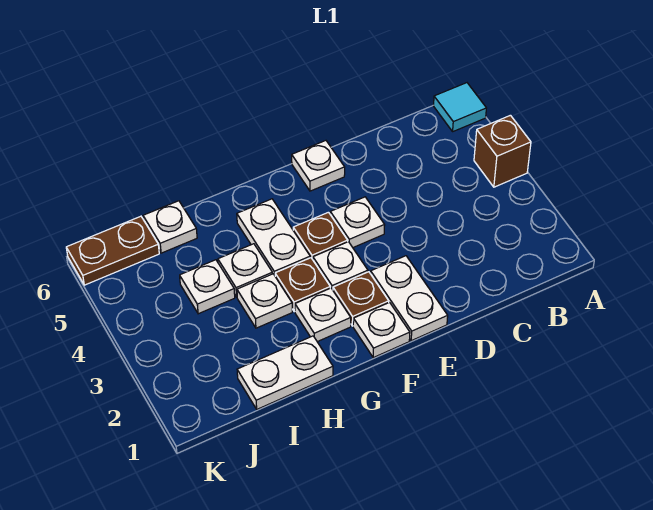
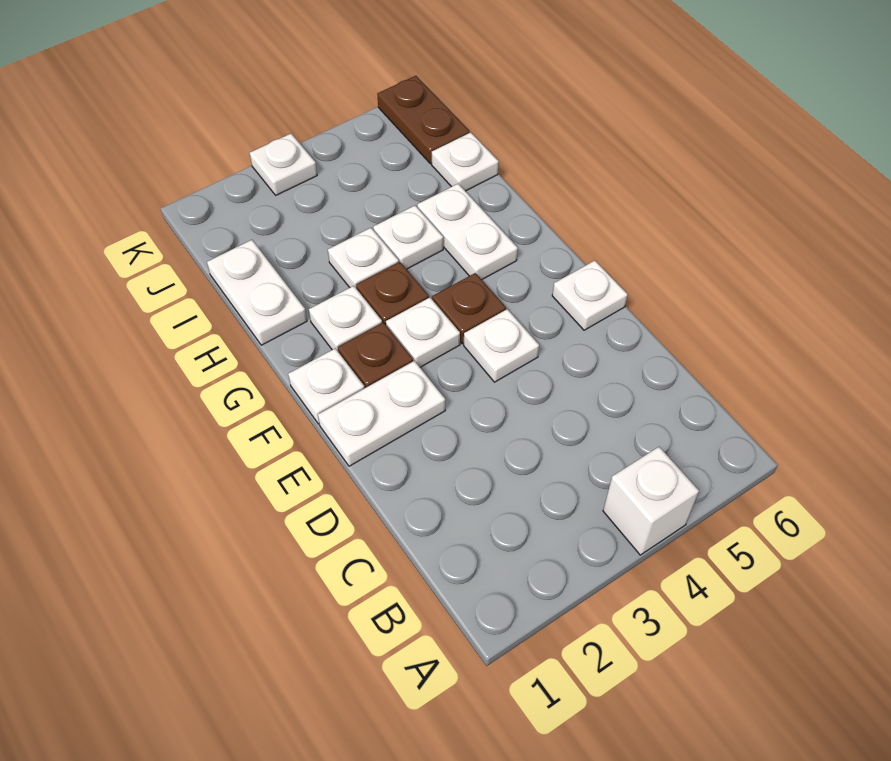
brown 1x1 brick [474,115,531,187] -> white 1x1 brick [603,447,699,555]
cyan 1x1 tile [434,83,486,131] -> none
white 1x2 plate [237,199,310,275] -> white 1x2 plate turned to [417,184,518,280]
white 1x1 plate [180,260,235,314] -> white 1x1 plate moved to [250,134,317,195]

